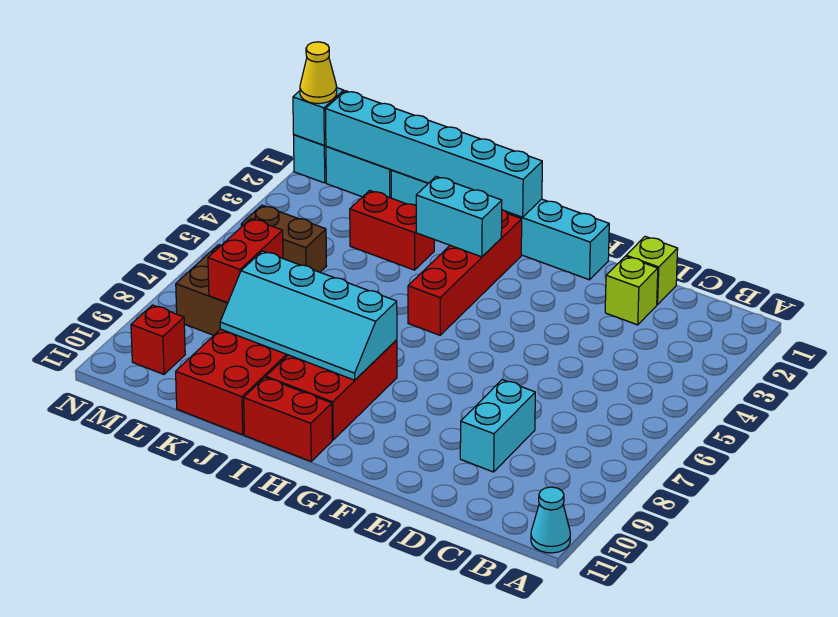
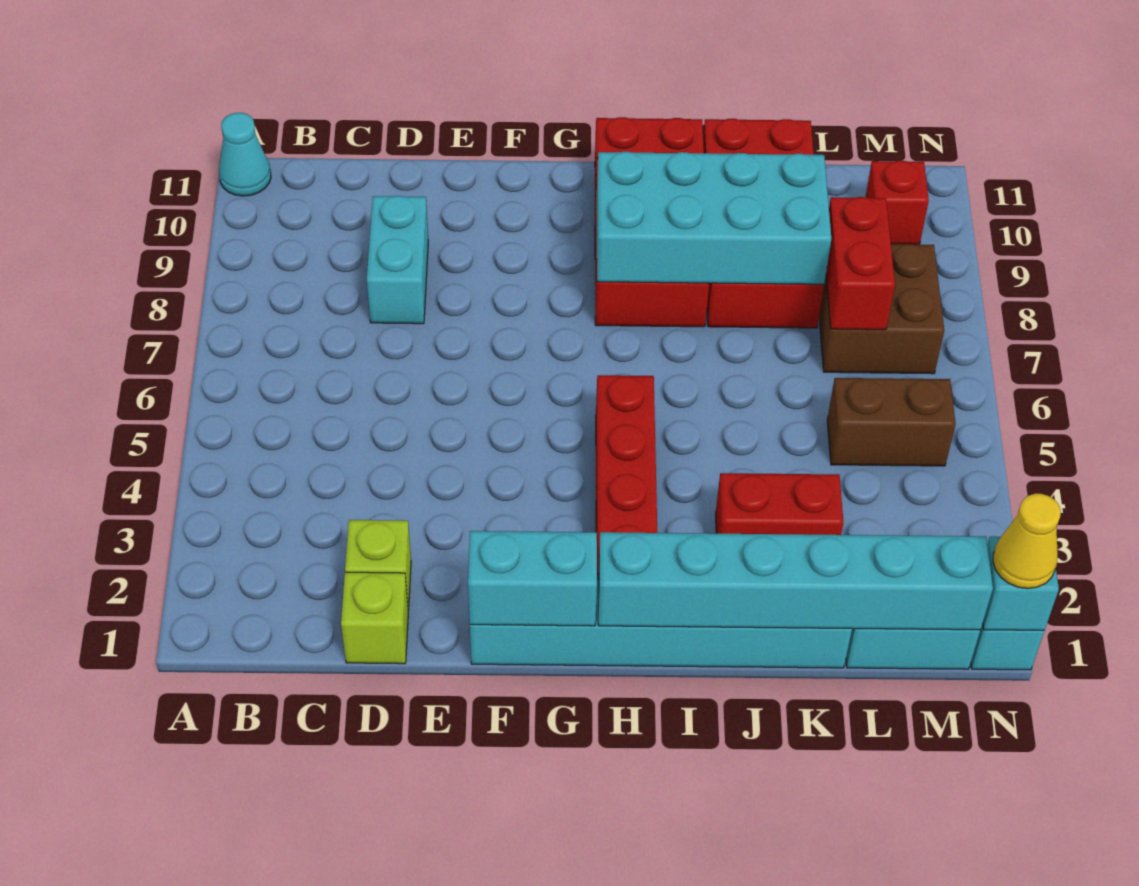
cyan 1x2 brick [416,176,502,257] -> cyan 1x2 brick moved to [468,531,597,626]
cyan 2x4 slope [220,251,397,380] -> cyan 2x4 brick [597,152,831,284]

